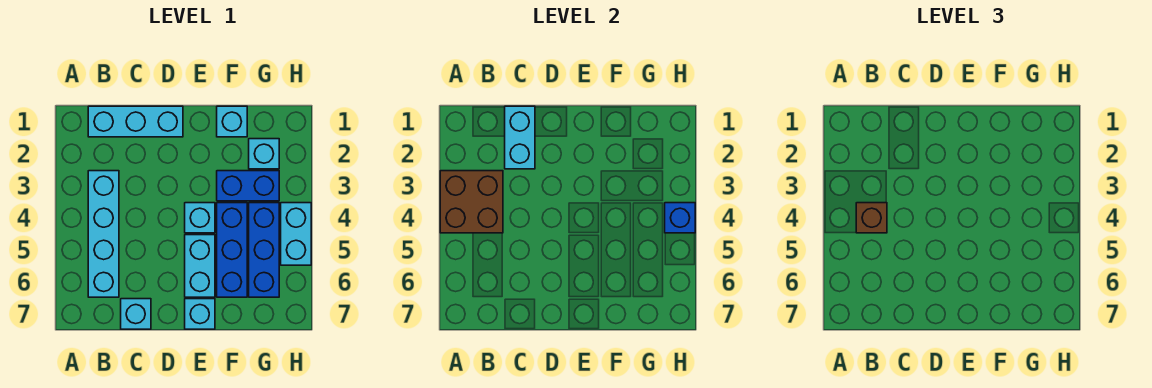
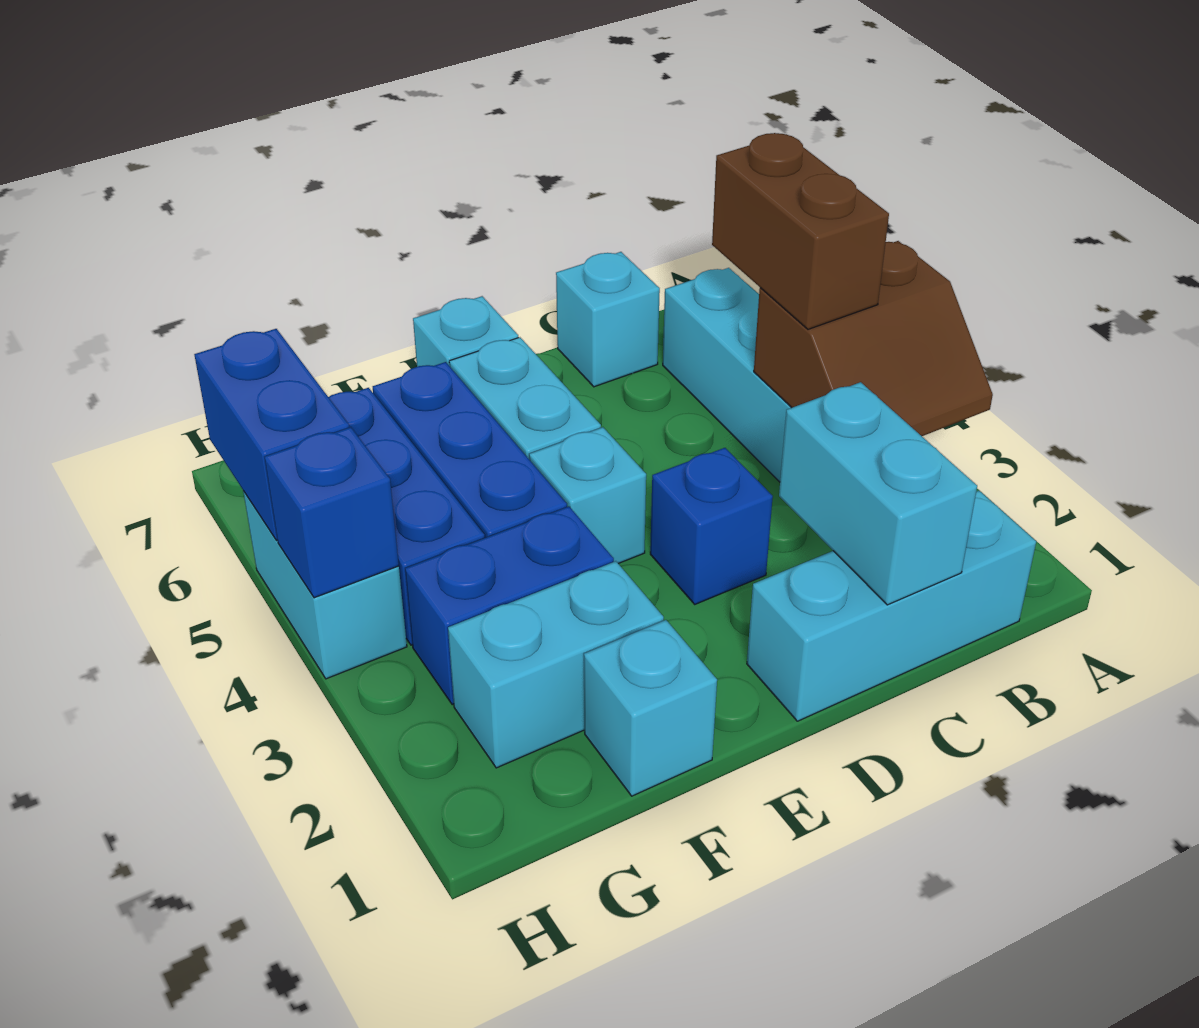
brown 2x2 brick [440,171,503,233] -> brown 2x2 slope [754,241,993,436]
brown 1x1 brick [856,203,887,233] -> brown 1x2 brick [712,133,889,329]
none -> blue 1x1 brick [650,448,773,604]
cyan 1x1 brick [249,139,279,169] -> cyan 1x2 brick [448,561,664,768]
none -> blue 1x2 brick [194,329,349,541]

